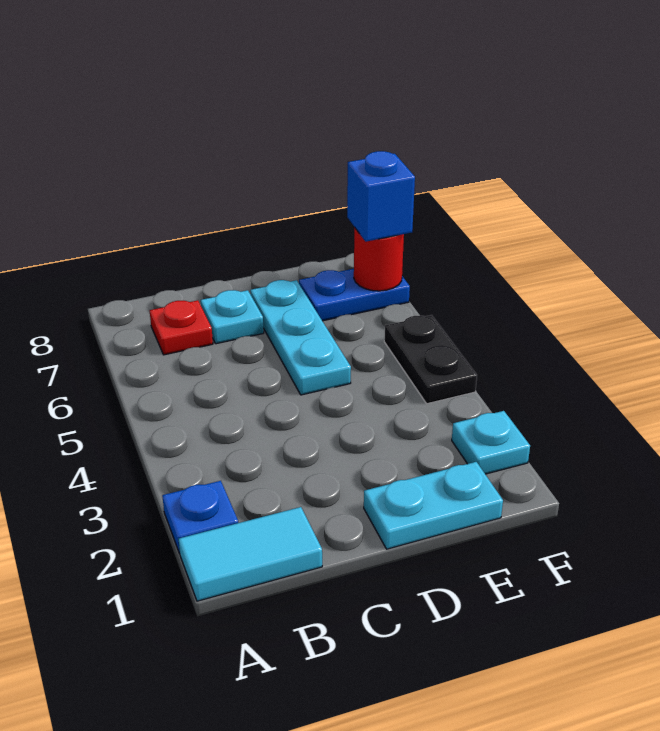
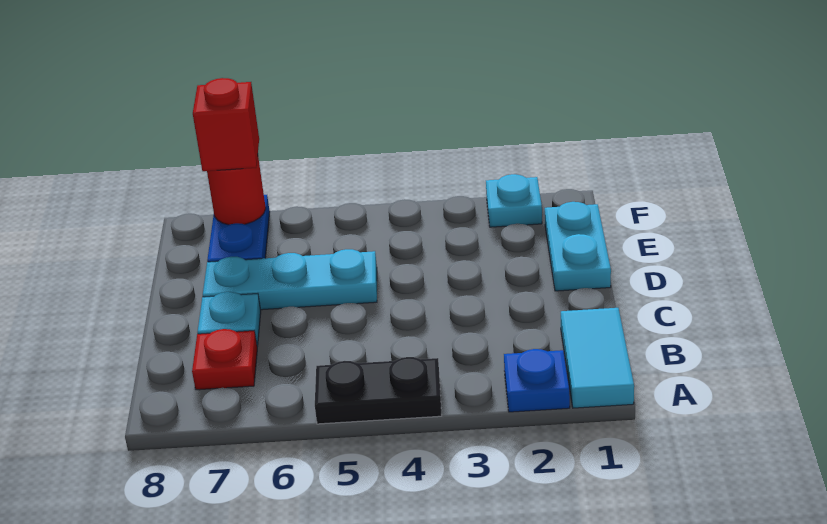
black 1x2 plate [384,315,477,404] -> black 1x2 plate moved to [315,357,442,424]
blue 1x1 brick [347,151,415,242] -> red 1x1 brick [193,78,259,171]

